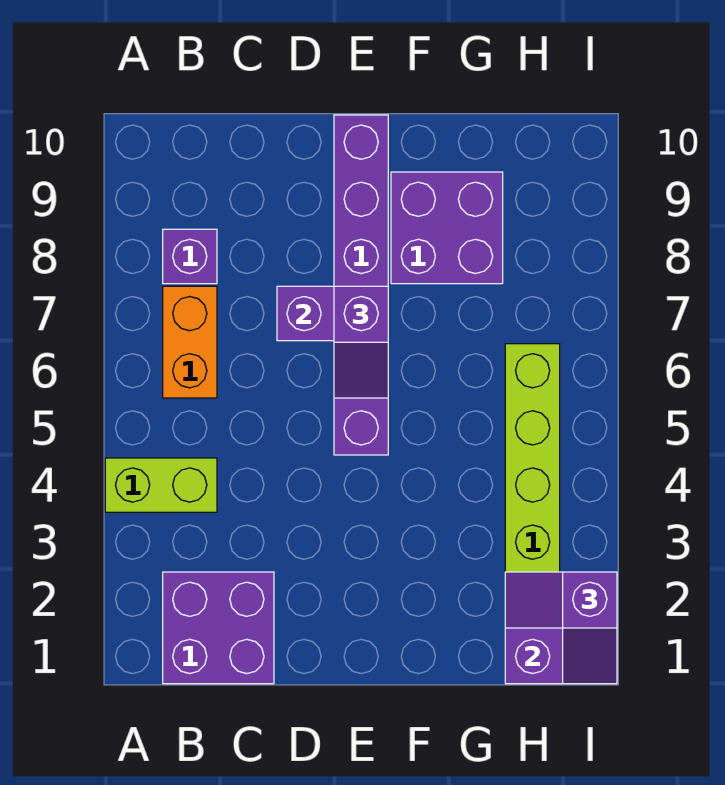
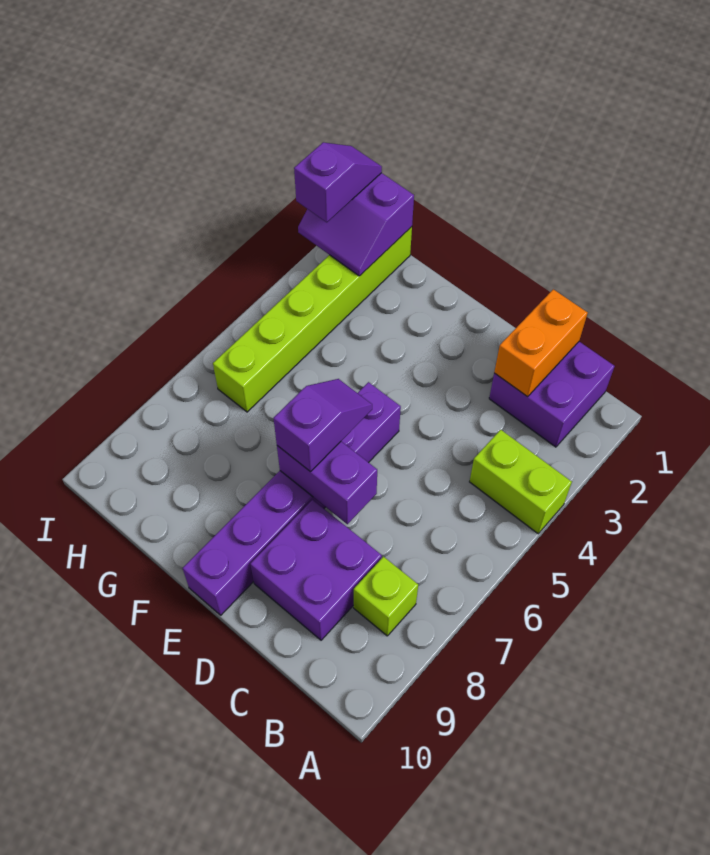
orange 1x2 brick [163,286,217,398] -> orange 1x2 brick moved to [494,289,588,397]
purple 1x1 brick [163,229,217,284] -> lime 1x1 brick [354,557,418,636]
purple 2x2 brick [391,172,503,284] -> purple 2x2 brick moved to [250,500,382,640]

